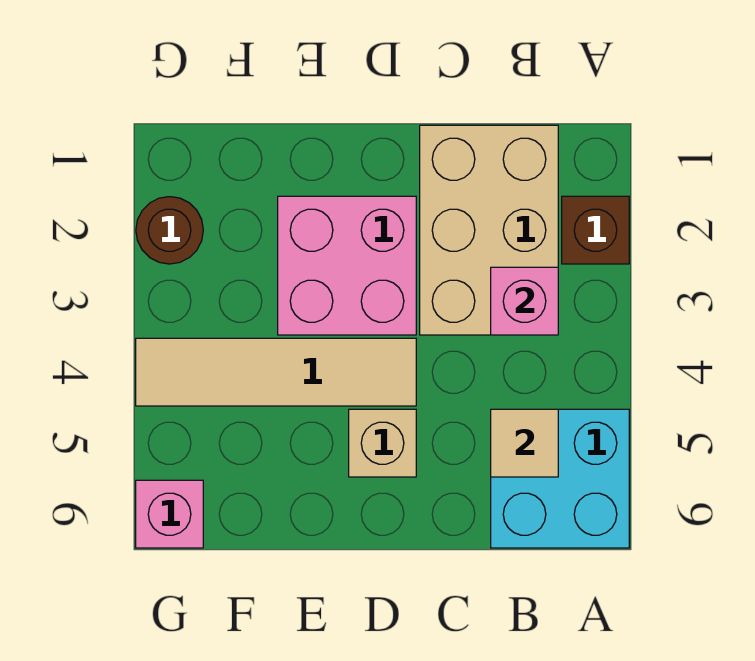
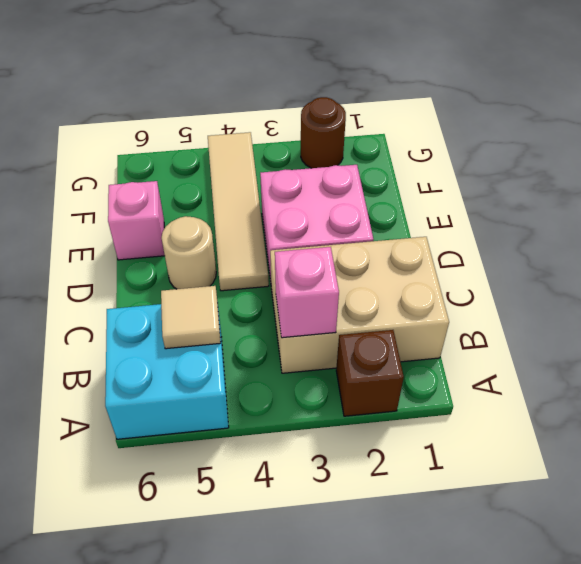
tan 1x1 brick [349,409,416,477] -> tan 1x1 round brick [162,216,216,289]
pink 1x1 brick [136,480,203,548] -> pink 1x1 brick moved to [108,181,165,260]

